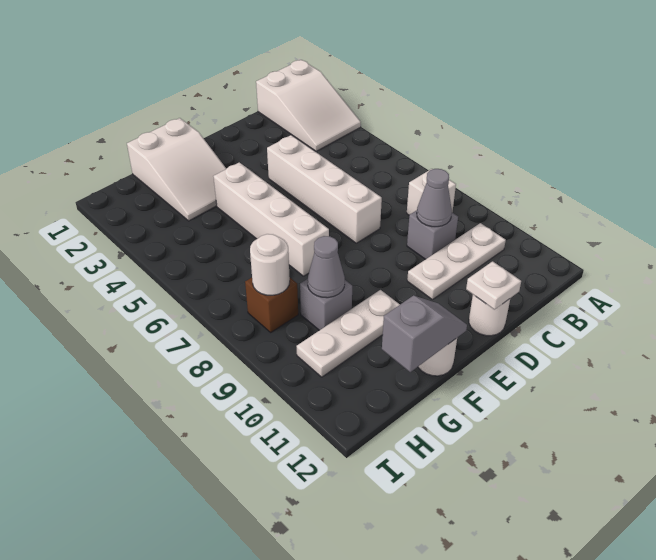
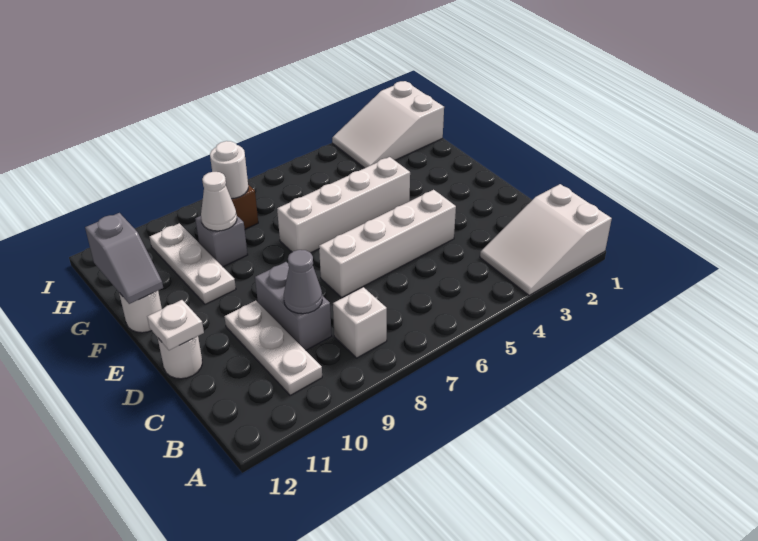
grey 1x1 brick [407,210,458,259] -> grey 1x2 brick [255,262,332,350]
white 2x3 slope [127,118,226,221] -> white 2x3 slope moved to [332,81,444,168]
grey 1x1 cone [308,236,345,298] -> white 1x1 cone [201,172,237,231]

